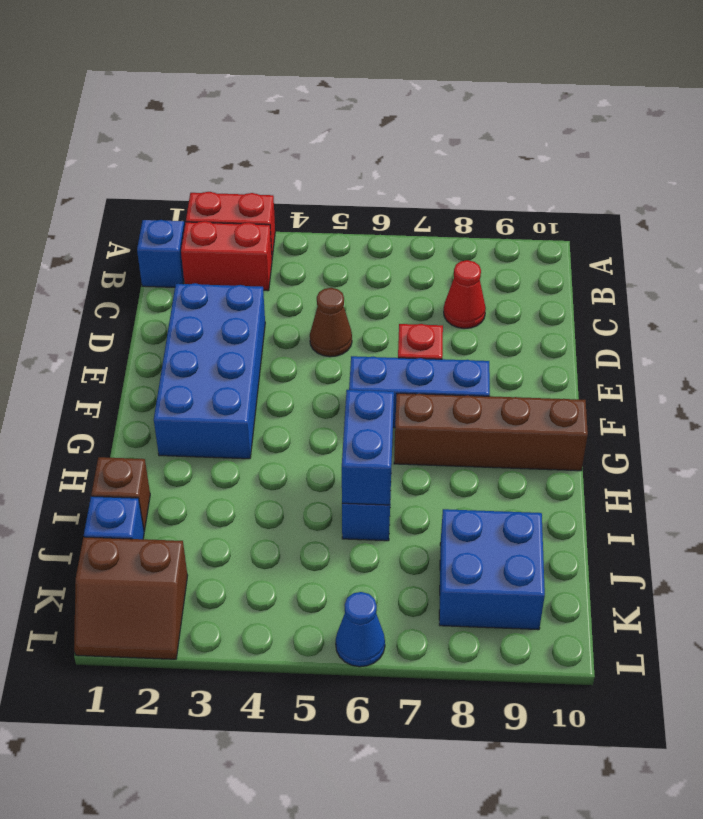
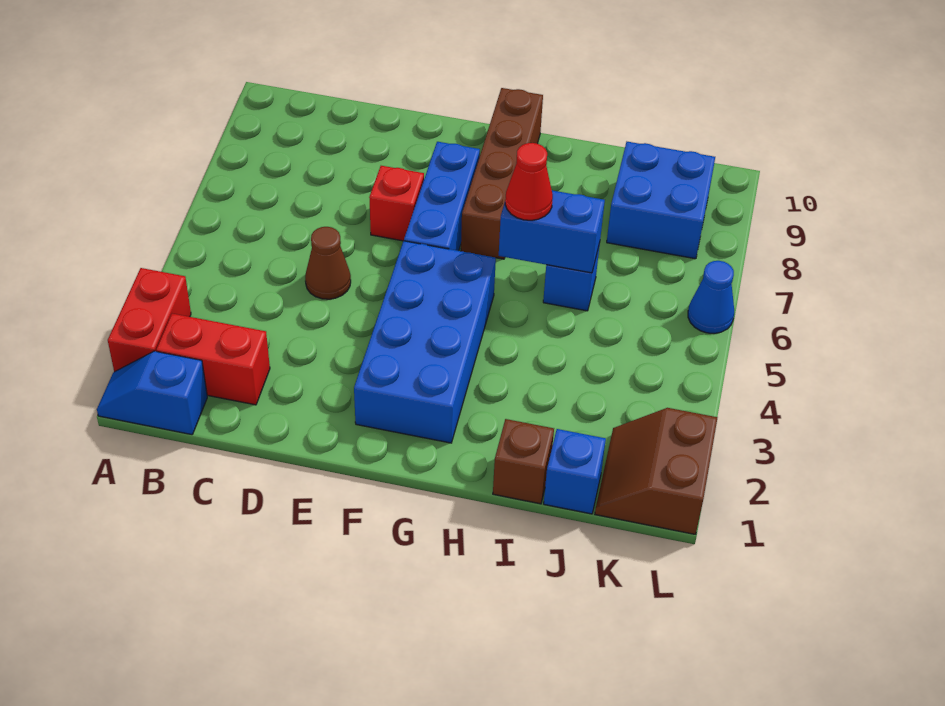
red 1x2 brick [181,221,272,291] -> red 1x2 brick turned to [156,314,270,405]
red 1x1 cone [444,260,486,329] -> red 1x1 cone moved to [505,143,553,220]
blue 2x4 brick [154,283,265,459] -> blue 2x4 brick turned to [354,241,496,443]
brown 2x2 slope [74,537,188,659] -> brown 2x2 slope turned to [595,408,718,534]

